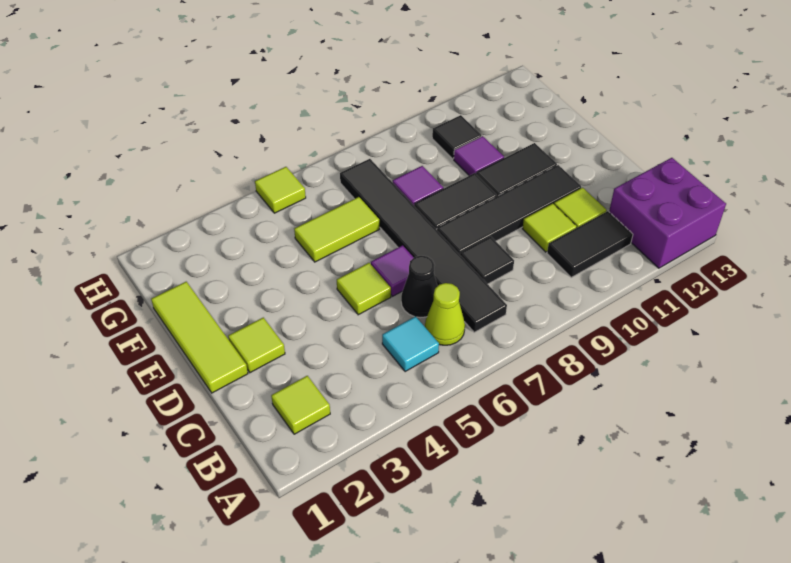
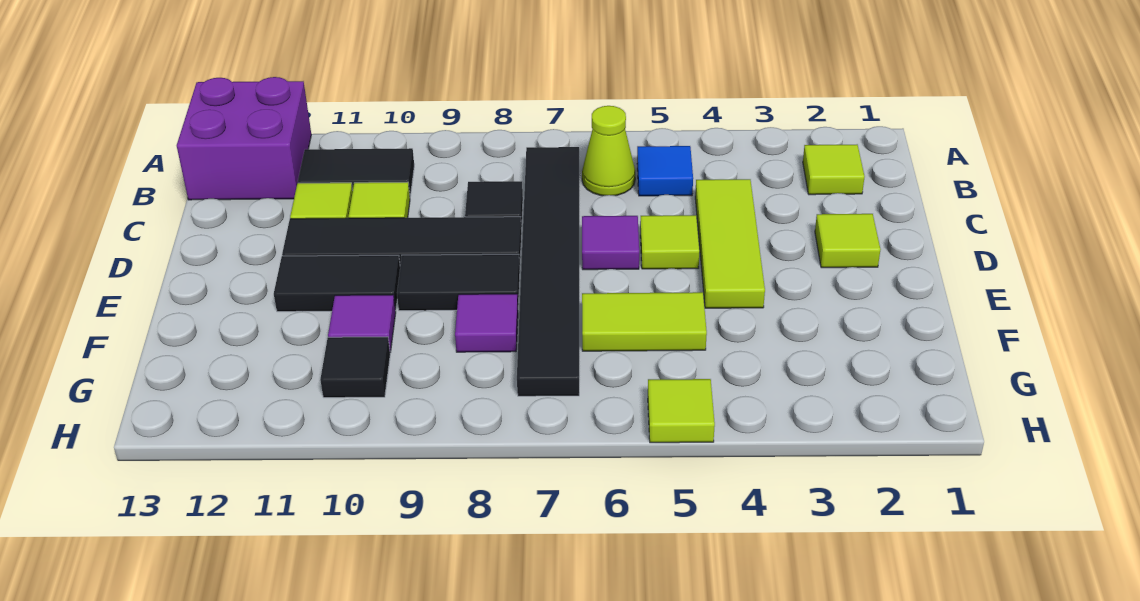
cyan 1x1 tile [382,316,439,372] -> blue 1x1 tile [637,146,693,196]
black 1x1 cone [401,256,438,318] -> none
lime 1x3 tile [151,282,248,393] -> lime 1x3 tile moved to [695,179,765,308]

